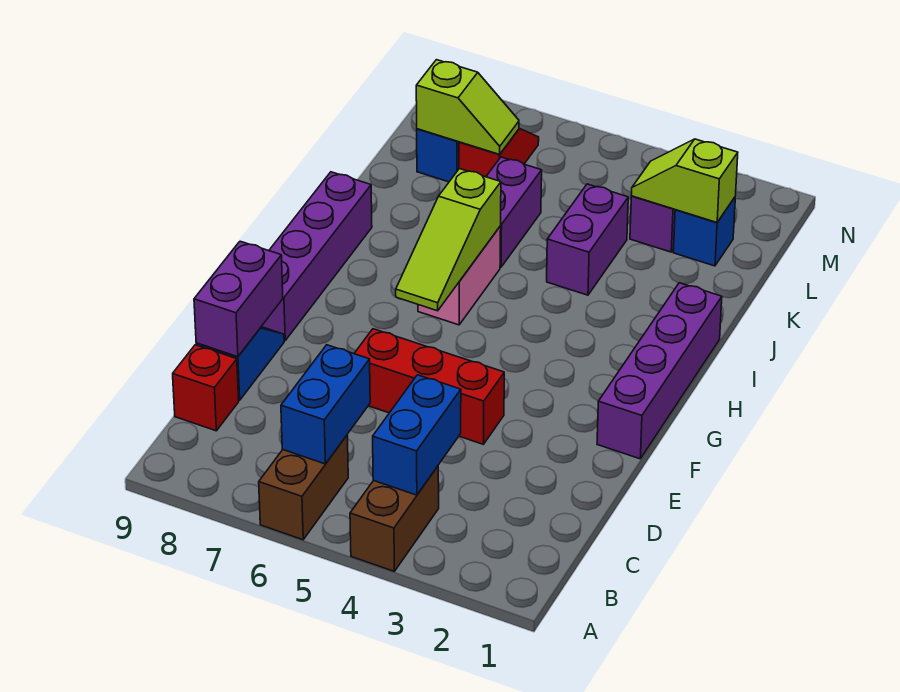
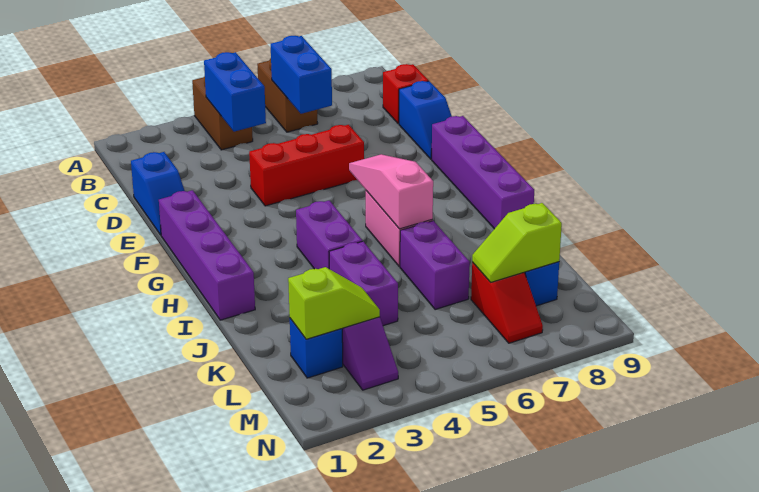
none -> blue 1x2 slope [131,152,184,235]
purple 1x2 brick [194,241,283,357] -> purple 1x2 brick moved to [296,201,362,269]
lime 1x3 slope [396,169,501,311] -> pink 1x3 slope [349,154,433,229]

